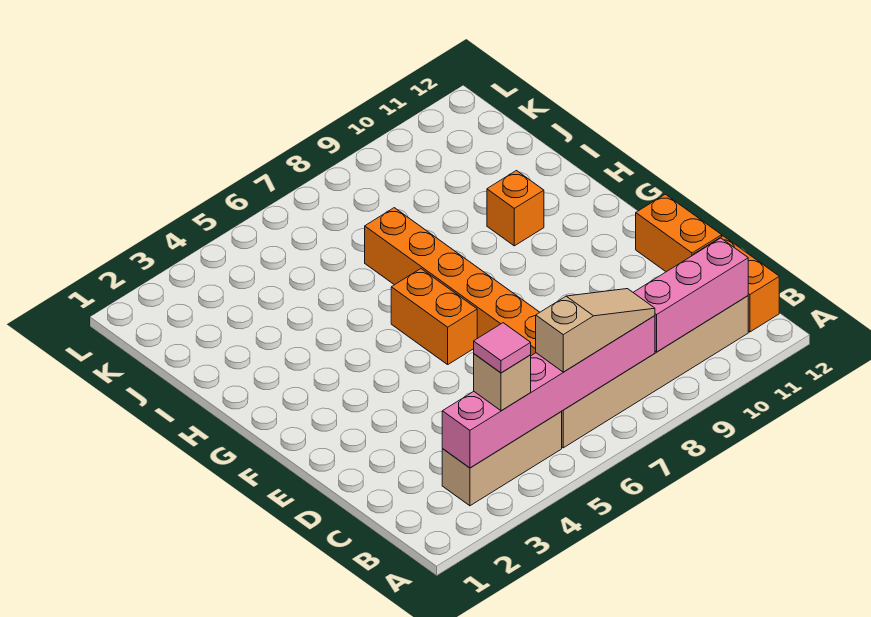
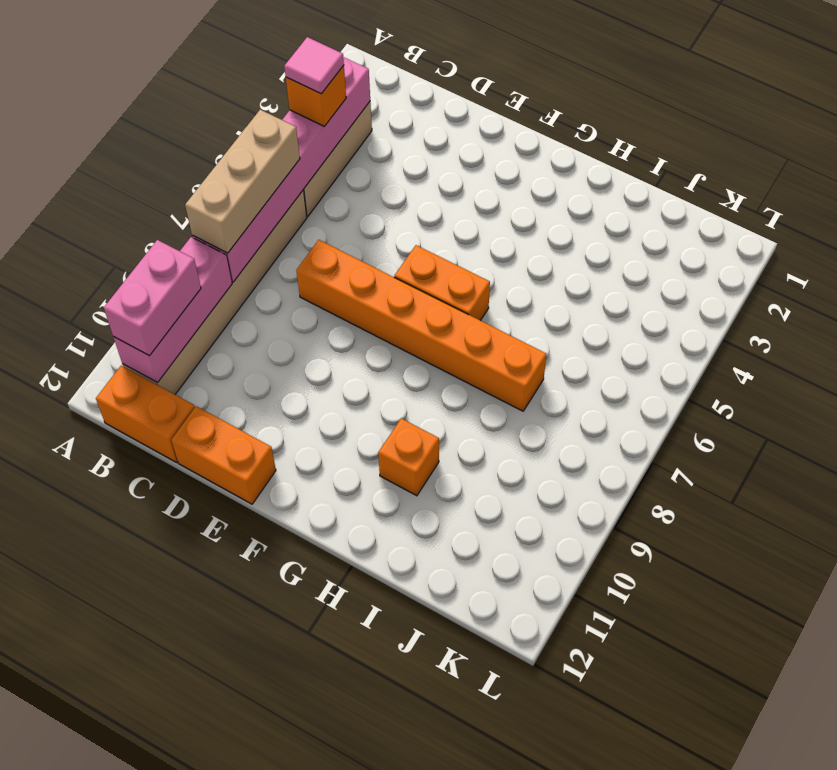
tan 1x1 brick [474,354,531,411] -> orange 1x1 brick [286,65,346,126]
tan 1x3 slope [536,289,655,372] -> tan 1x3 brick [185,110,300,253]
none -> pink 1x2 brick [104,240,201,356]

